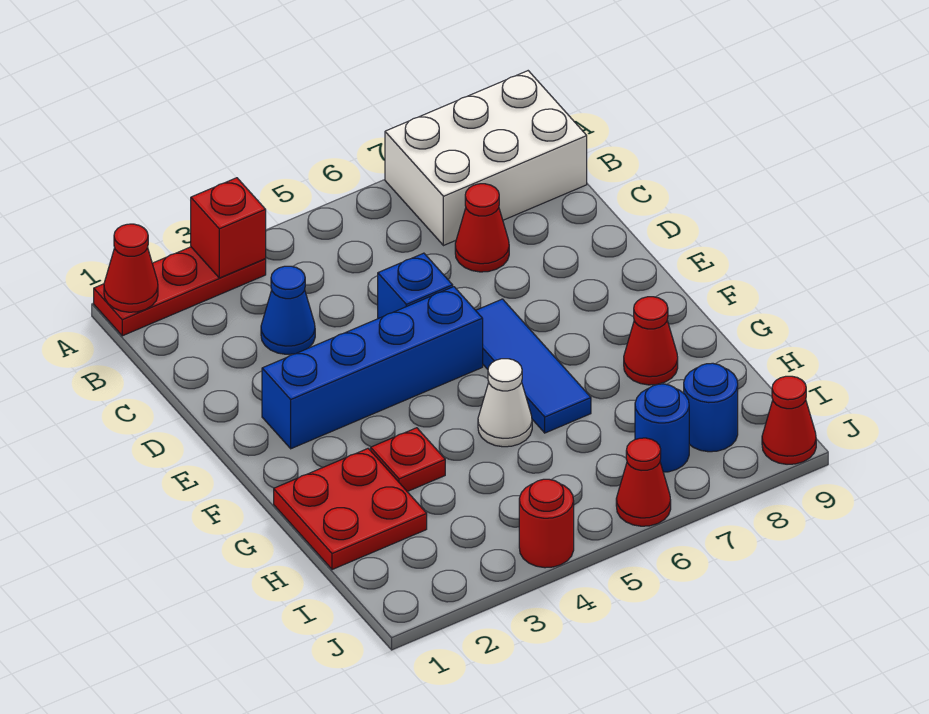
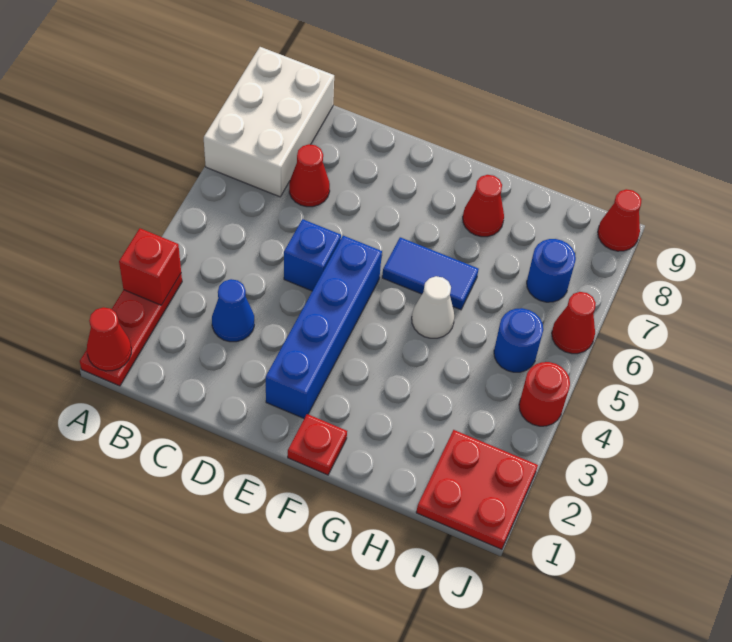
blue 1x3 tile [476,299,591,433] -> blue 1x2 tile [382,237,479,310]
red 2x2 plate [274,449,427,570] -> red 2x2 plate moved to [416,430,538,549]
red 1x1 plate [371,428,445,492] -> red 1x1 plate moved to [288,414,347,475]
blue 1x1 round brick [684,363,738,452] -> blue 1x1 round brick moved to [494,308,543,372]

